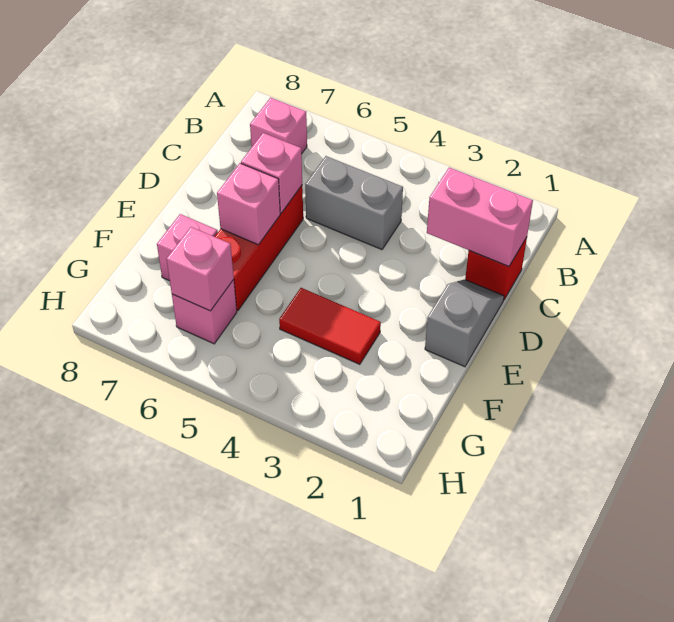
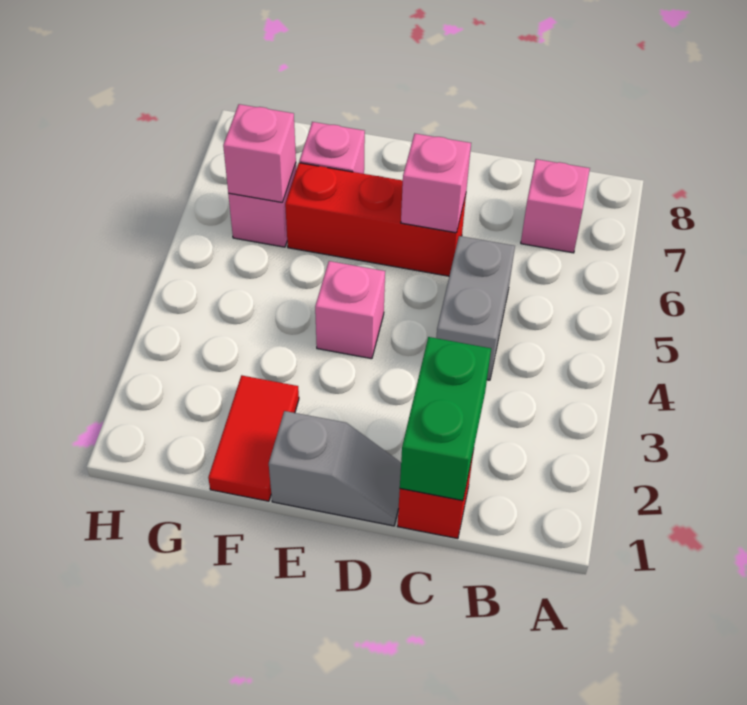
pink 1x2 brick [427,167,533,266] -> green 1x2 brick [400,337,491,501]
pink 1x1 brick [217,163,280,245] -> pink 1x1 brick moved to [315,261,385,359]
red 1x2 tile [279,288,381,364] -> red 1x2 tile moved to [208,375,299,501]

